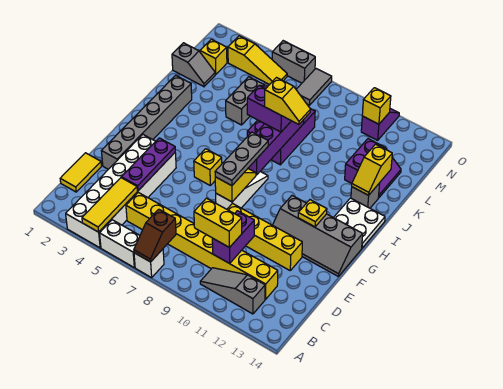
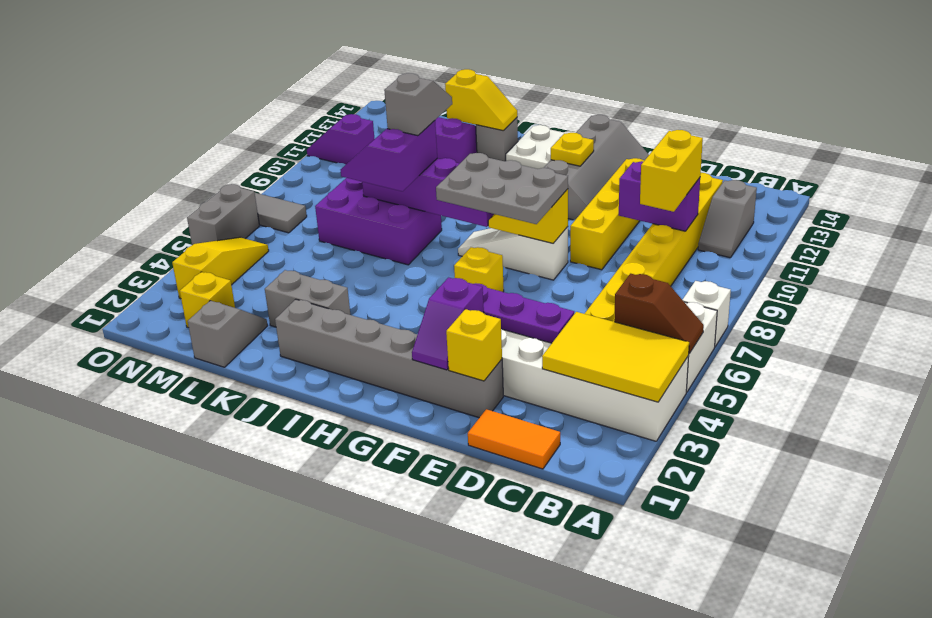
yellow 1x3 tile [82,178,137,232] -> yellow 2x3 tile [542,312,689,402]
brown 1x2 slope [134,209,176,262] -> brown 1x2 slope moved to [614,274,704,353]
grey 1x3 slope [200,268,265,314] -> grey 1x2 slope [698,180,757,258]
yellow 1x2 tile [60,153,101,192] -> orange 1x2 tile [468,409,560,469]
none -> purple 1x2 slope [412,278,484,370]
grey 1x3 plate [215,132,268,186] -> grey 2x3 plate [436,153,568,224]
yellow 1x2 slope [265,78,311,124] -> grey 1x2 slope [384,73,452,136]
grey 1x2 brick [226,77,265,125] -> grey 1x2 brick moved to [265,270,350,327]
yellow 1x1 brick [362,88,391,124] -> yellow 1x1 brick moved to [446,309,502,381]

